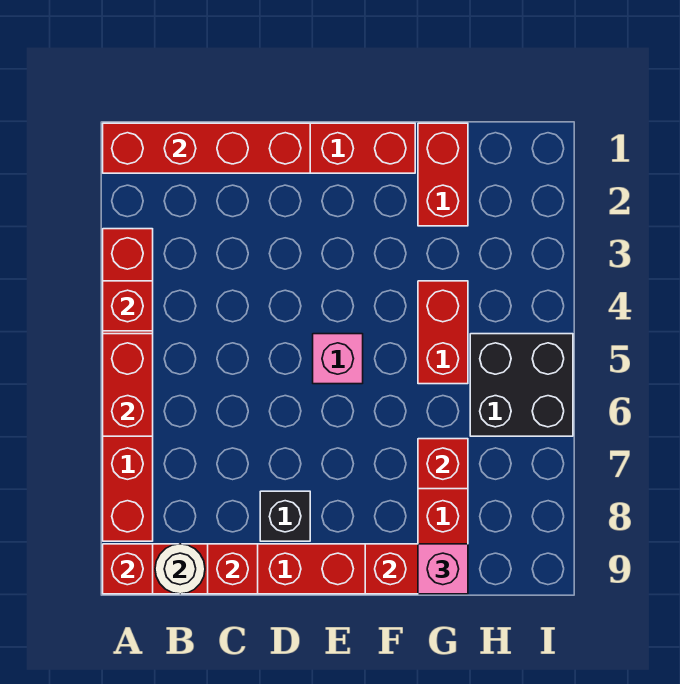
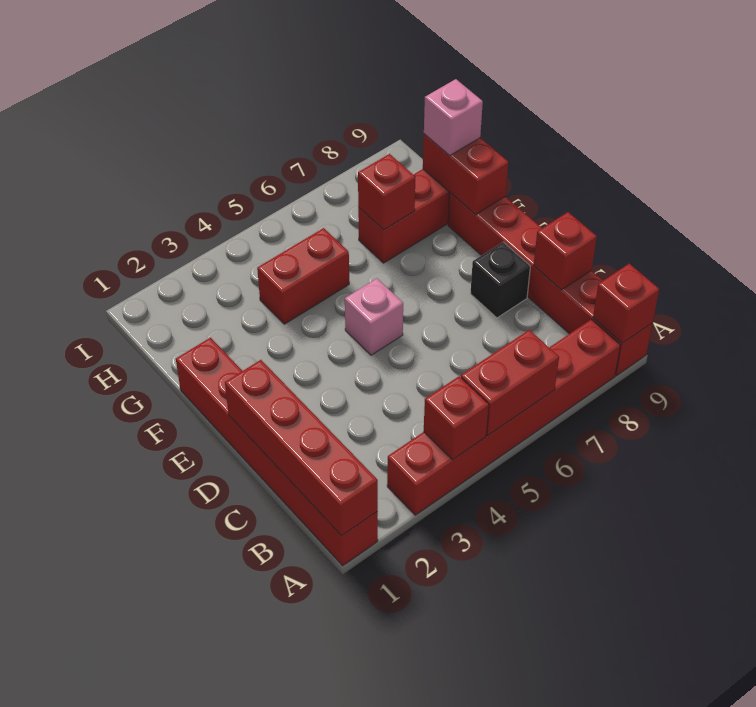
white 1x1 round brick [155,544,205,594] -> none
red 1x2 brick [418,123,468,226] -> none
black 2x2 brick [470,334,573,436] -> none

